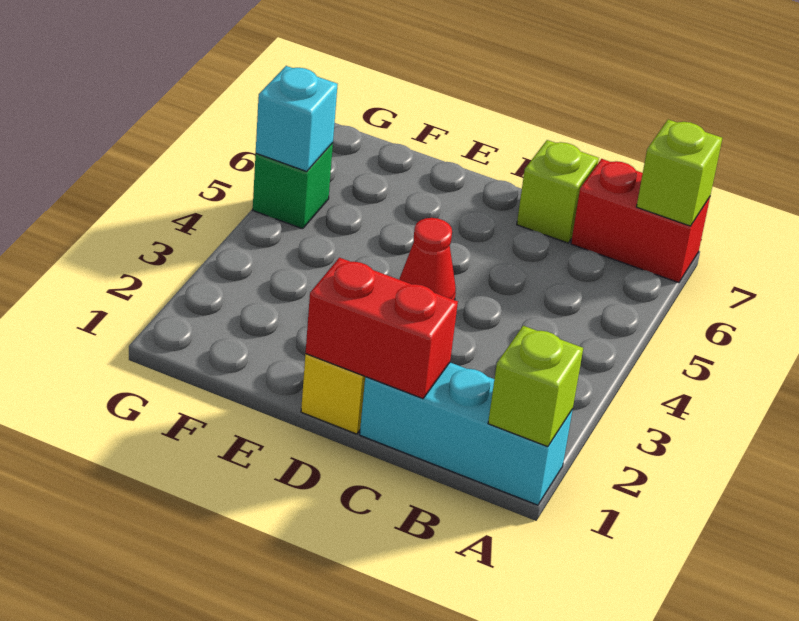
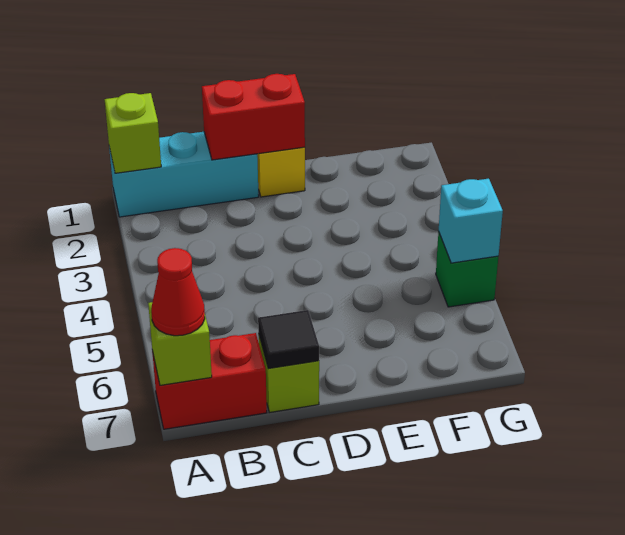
none -> black 1x1 tile [258,310,319,369]
red 1x1 cone [399,218,456,300] -> red 1x1 cone moved to [151,248,205,336]

